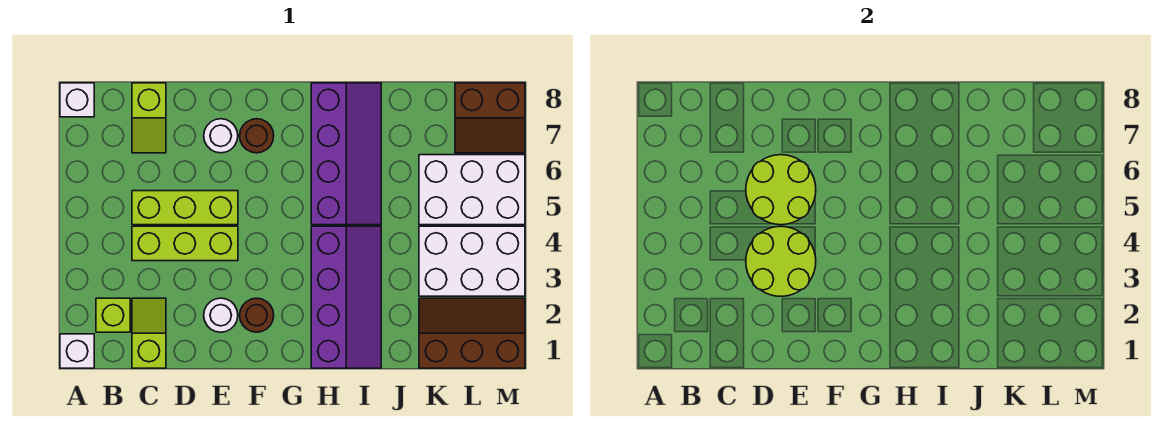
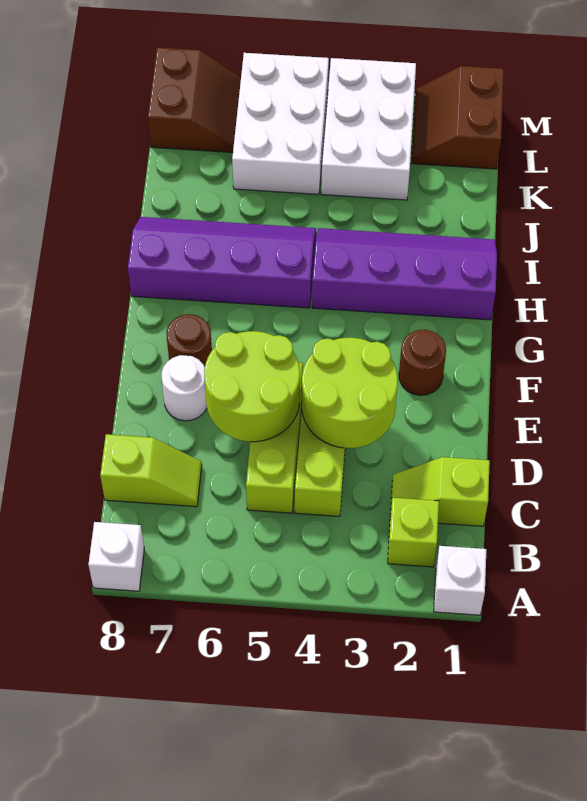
white 1x1 round brick [204,298,238,332] -> none
brown 2x3 slope [419,298,525,368] -> brown 2x2 slope [412,66,504,169]

